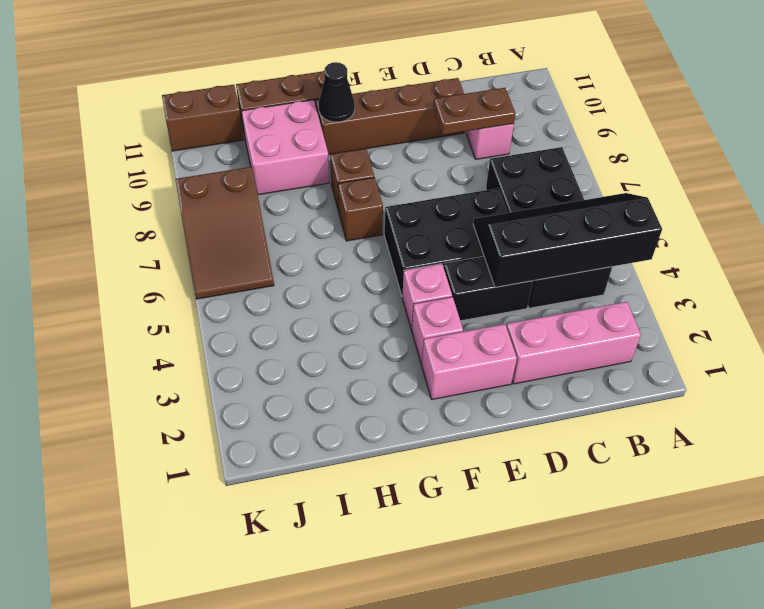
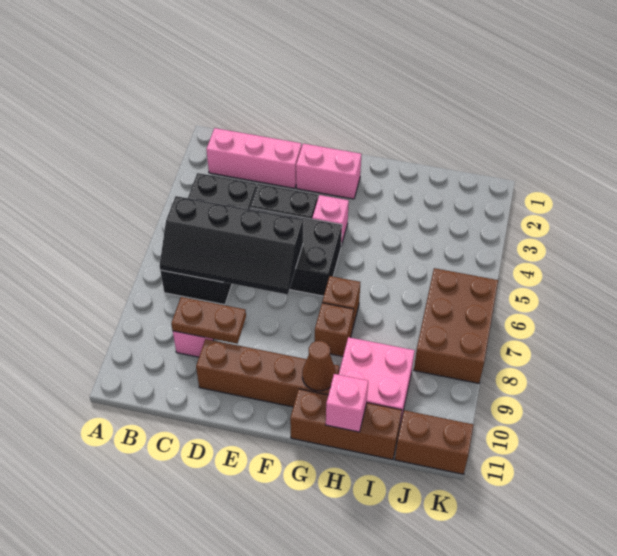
black 2x4 slope [473,193,662,287] -> black 2x4 slope moved to [160,196,303,295]
pink 1x1 brick [412,297,463,364] -> pink 1x1 brick moved to [326,374,368,432]
black 1x1 cone [319,62,355,122] -> brown 1x1 cone [302,341,336,391]
brown 2x3 slope [175,167,274,299] -> brown 2x3 brick [414,268,498,383]

